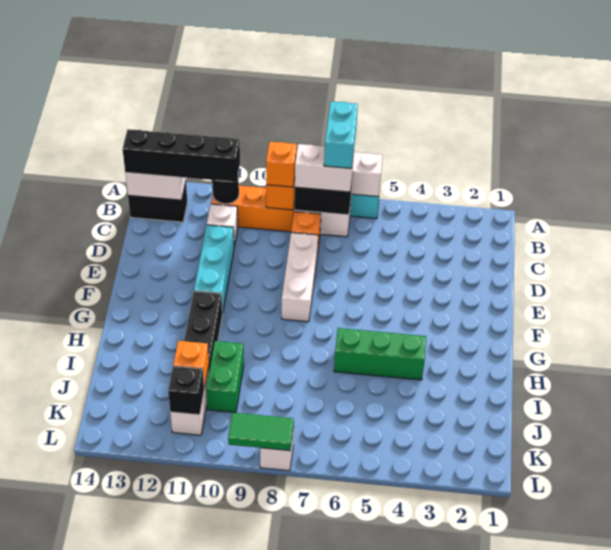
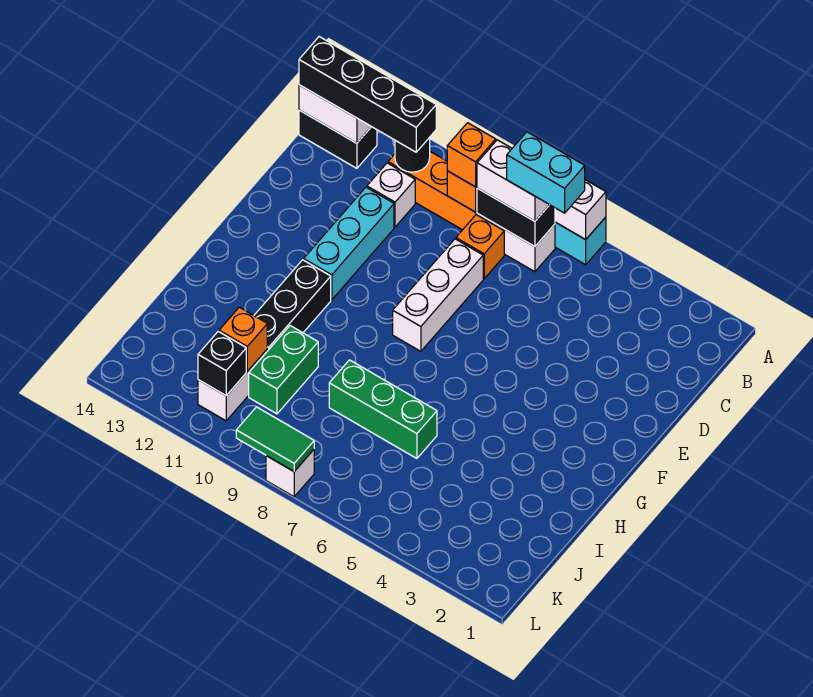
cyan 1x2 brick [324,102,358,168] -> cyan 1x2 brick turned to [507,132,585,213]
green 1x3 brick [334,328,426,380] -> green 1x3 brick moved to [329,360,437,459]

